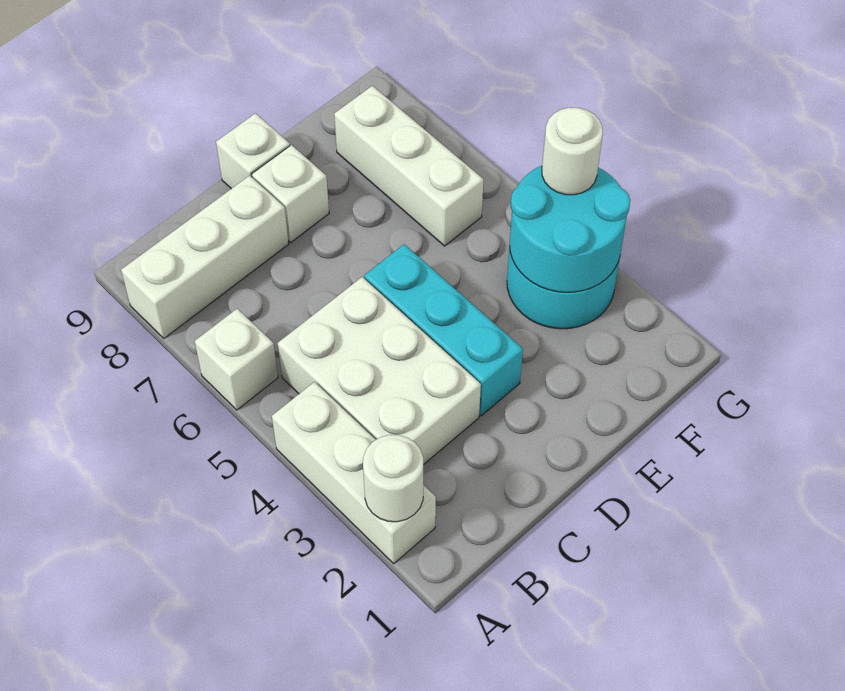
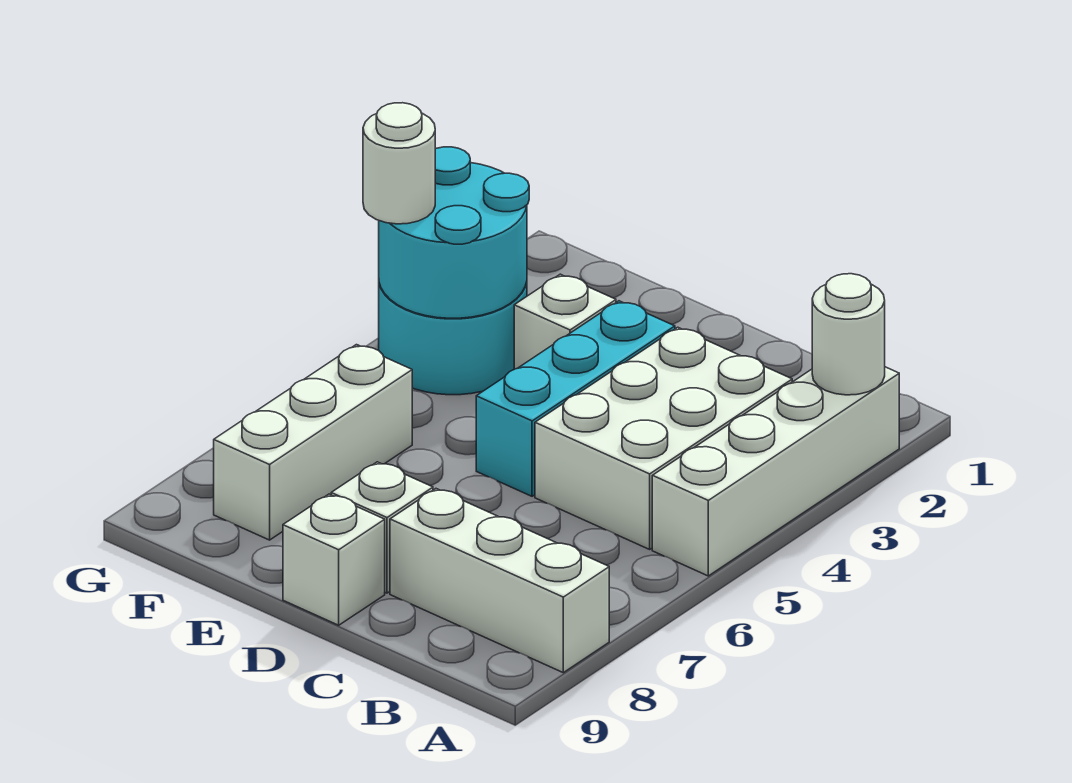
white 1x3 brick [272,382,436,564] -> white 1x4 brick [652,367,899,576]
white 1x1 brick [195,309,278,410] -> white 1x1 brick moved to [514,274,616,369]

